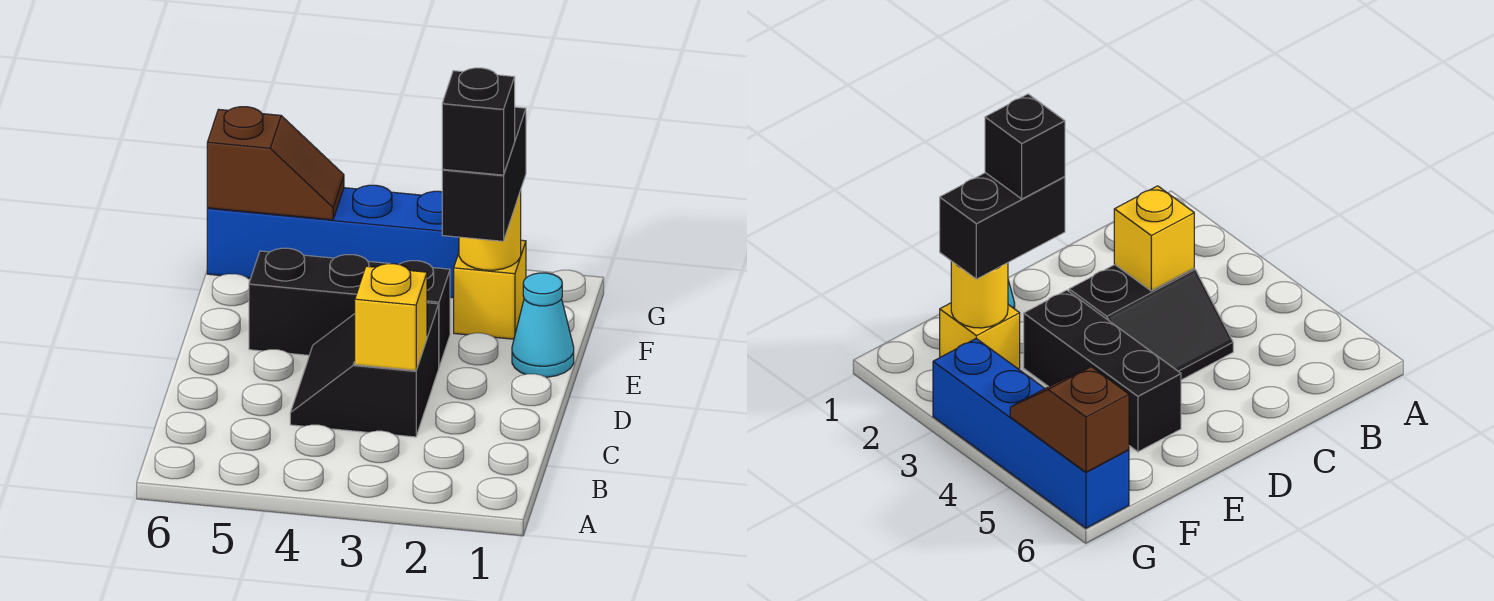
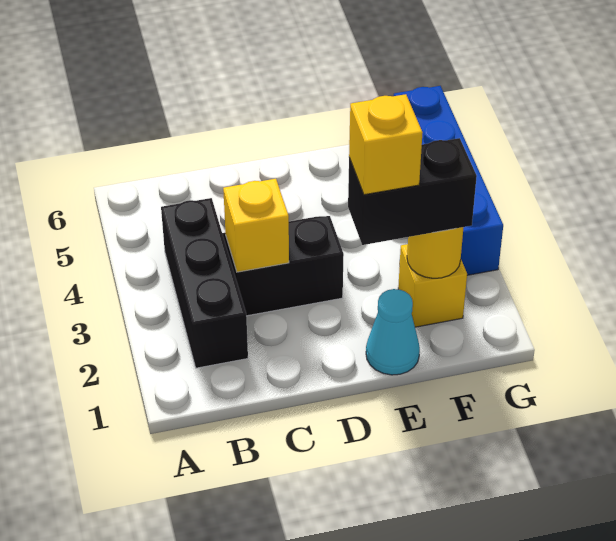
black 1x1 brick [442,68,515,175] -> yellow 1x1 brick [349,94,423,195]
black 1x3 brick [249,248,450,367] -> black 1x3 brick moved to [161,198,248,368]
brown 1x2 slope [207,107,344,220] -> none

